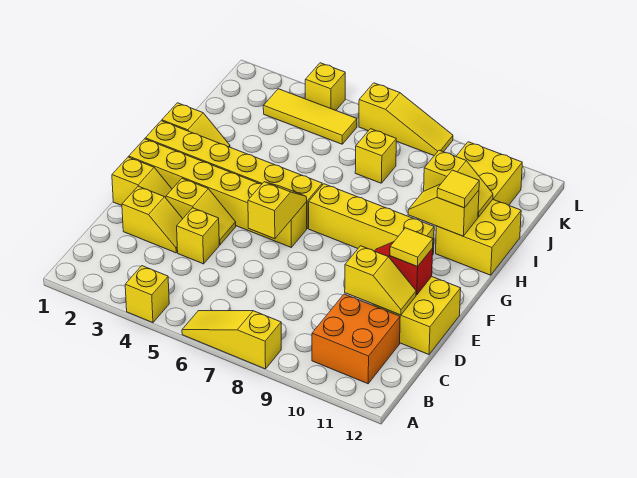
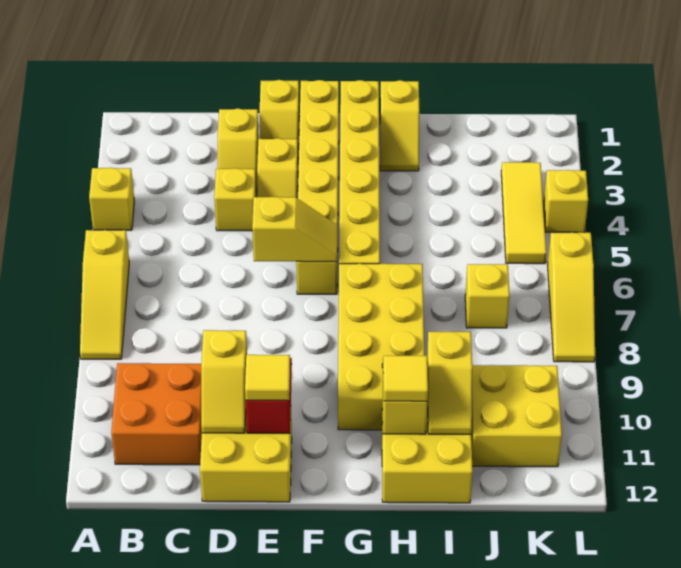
yellow 1x3 slope [182,311,281,369] -> yellow 1x3 slope turned to [80,230,129,359]
yellow 1x4 brick [309,184,434,255] -> yellow 2x4 brick [338,264,424,430]

